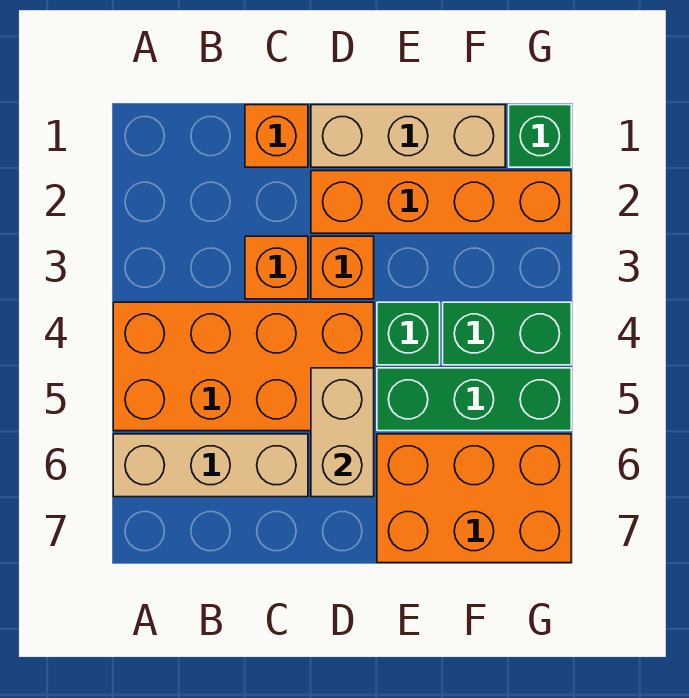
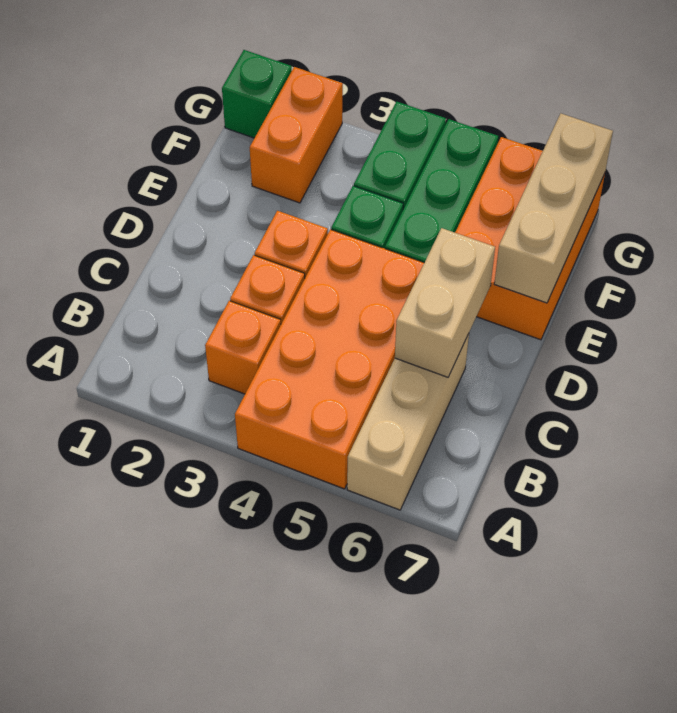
orange 1x1 brick [245,105,308,167] -> orange 1x1 brick moved to [205,301,281,394]
tan 1x3 brick [311,105,505,167] -> tan 1x3 brick moved to [494,113,613,303]
orange 1x4 brick [311,171,571,233] -> orange 1x2 brick [250,67,343,203]
tan 1x2 brick [311,368,374,497] -> tan 1x2 brick turned to [395,228,495,377]

